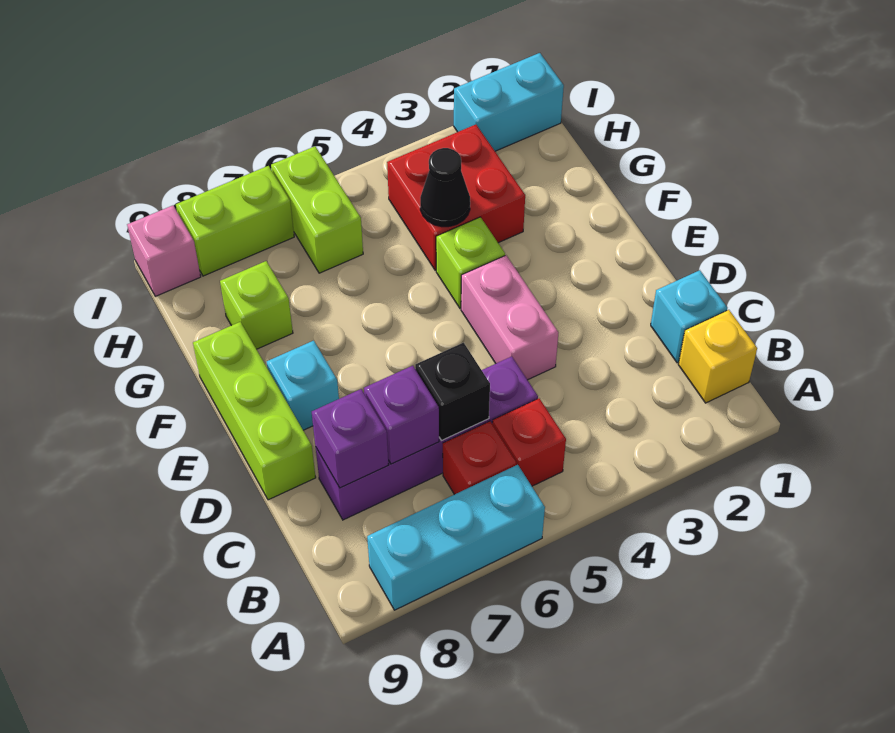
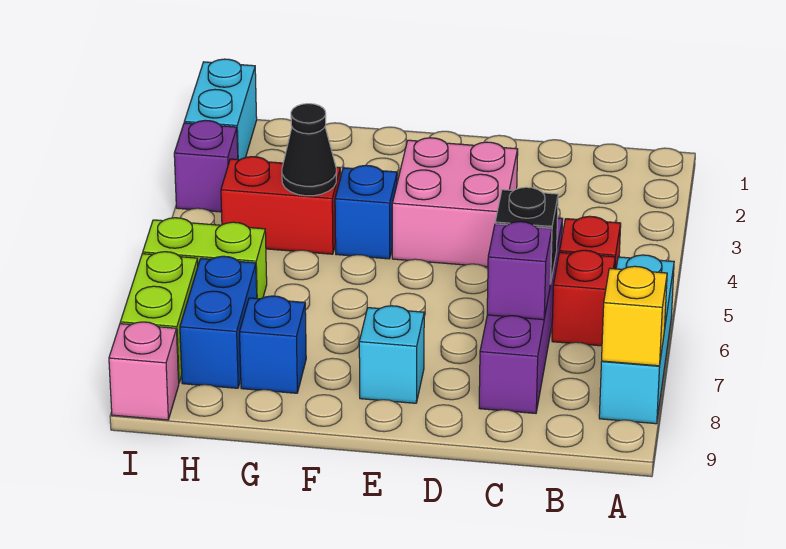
yellow 1x1 brick [678,310,757,403] -> yellow 1x1 brick moved to [602,266,667,366]
cyan 1x1 brick [651,270,727,363] -> none
purple 1x1 brick [312,389,388,488] -> purple 1x1 brick moved to [174,120,238,212]
pink 1x2 brick [461,255,558,380] -> pink 2x2 brick [392,138,518,267]
lime 1x3 brick [193,322,316,500] -> none
lime 1x1 brick [436,217,505,308] -> blue 1x1 brick [335,165,397,259]
red 2x2 brick [387,125,525,270] -> red 1x2 brick [221,157,341,254]
lime 1x1 brick [220,261,293,349] -> blue 1x1 brick [240,296,306,393]
none -> blue 1x2 brick [180,256,257,388]

